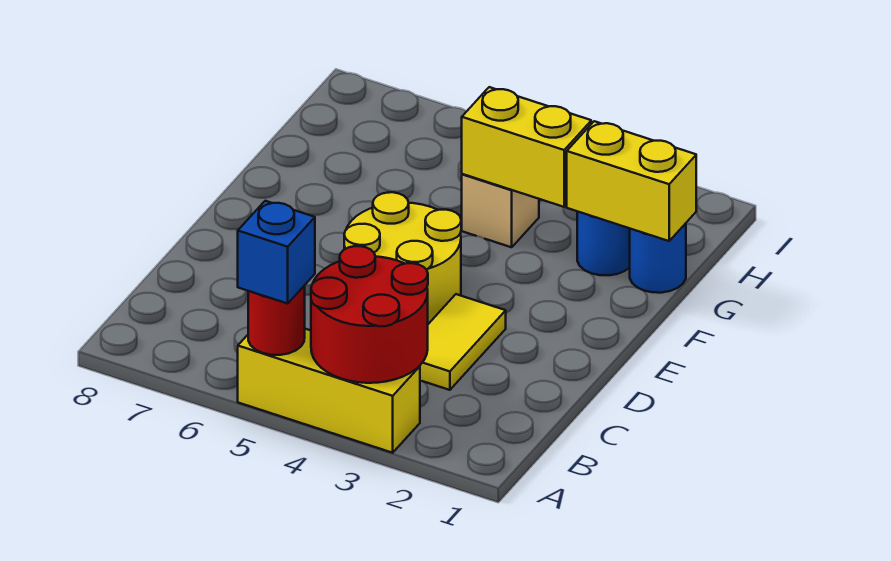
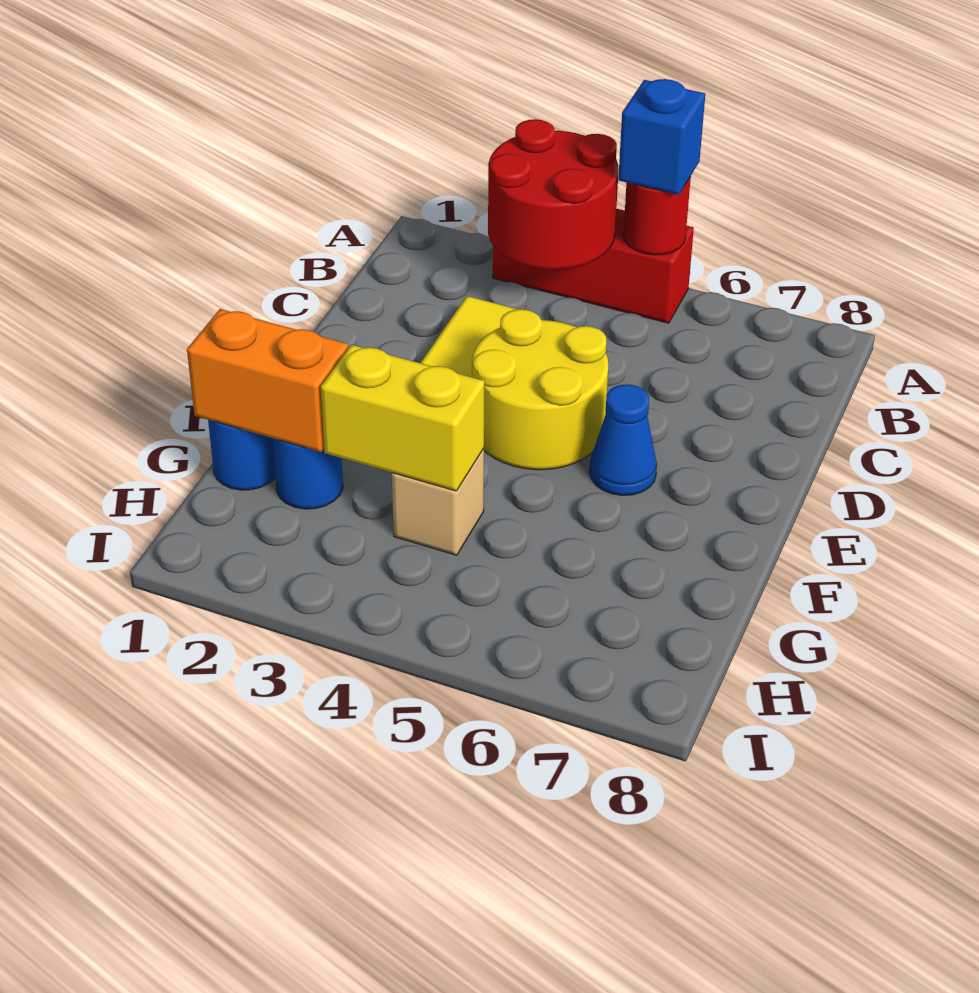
yellow 1x3 brick [238,329,420,453] -> red 1x3 brick [493,209,694,323]
none -> blue 1x1 cone [590,384,657,495]
yellow 1x2 brick [567,121,696,241] -> orange 1x2 brick [187,309,348,452]

